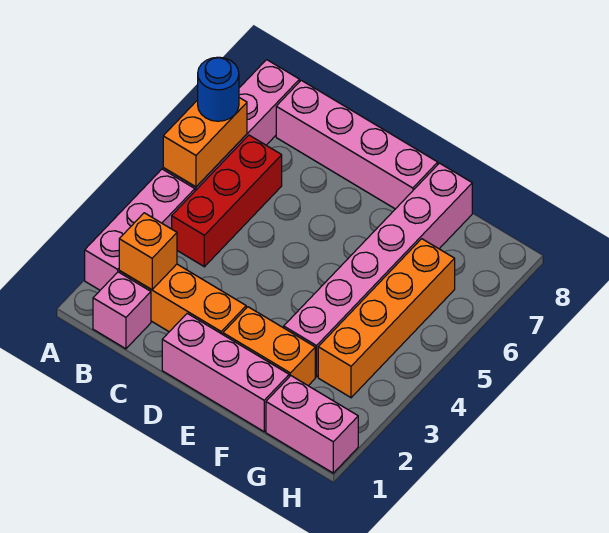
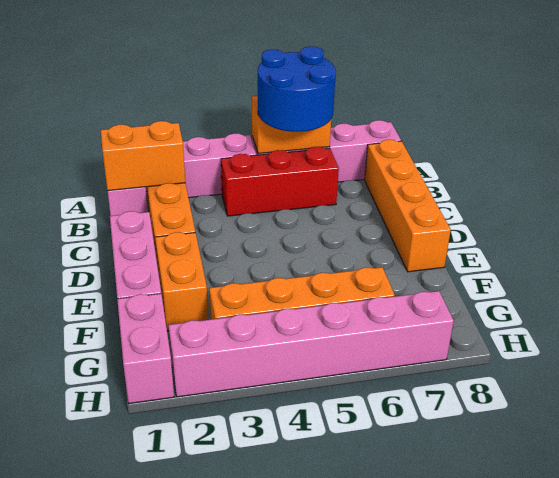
blue 1x1 round brick [198,57,239,121] -> blue 2x2 round brick [258,47,336,132]
orange 1x1 brick [119,213,177,290] -> orange 1x2 brick [101,121,185,191]
pink 1x4 brick [276,80,438,209] -> orange 1x4 brick [365,140,451,272]
pink 1x6 brick [284,163,472,377] -> pink 1x6 brick moved to [168,291,454,397]

